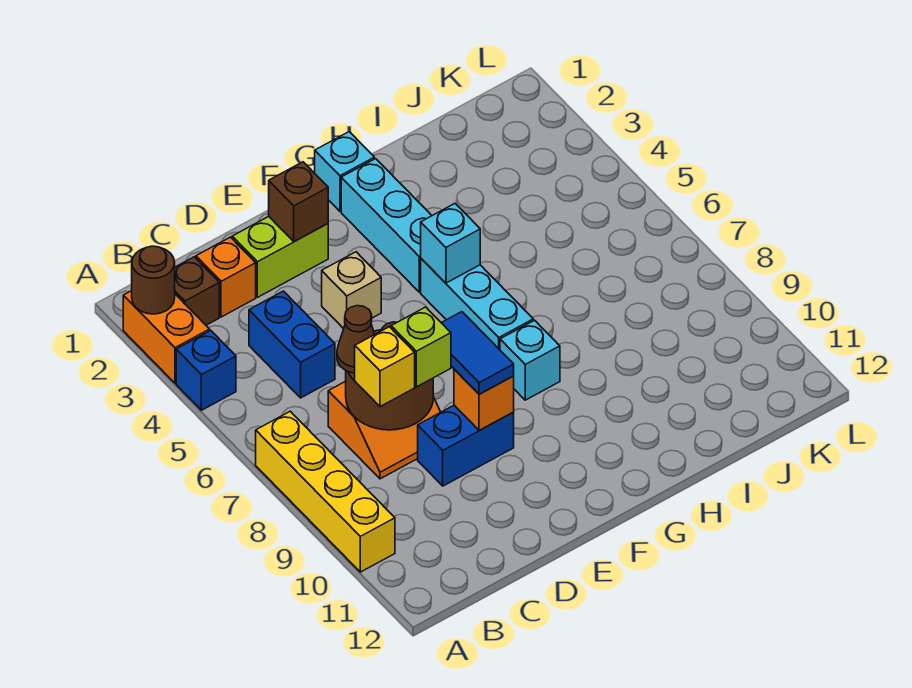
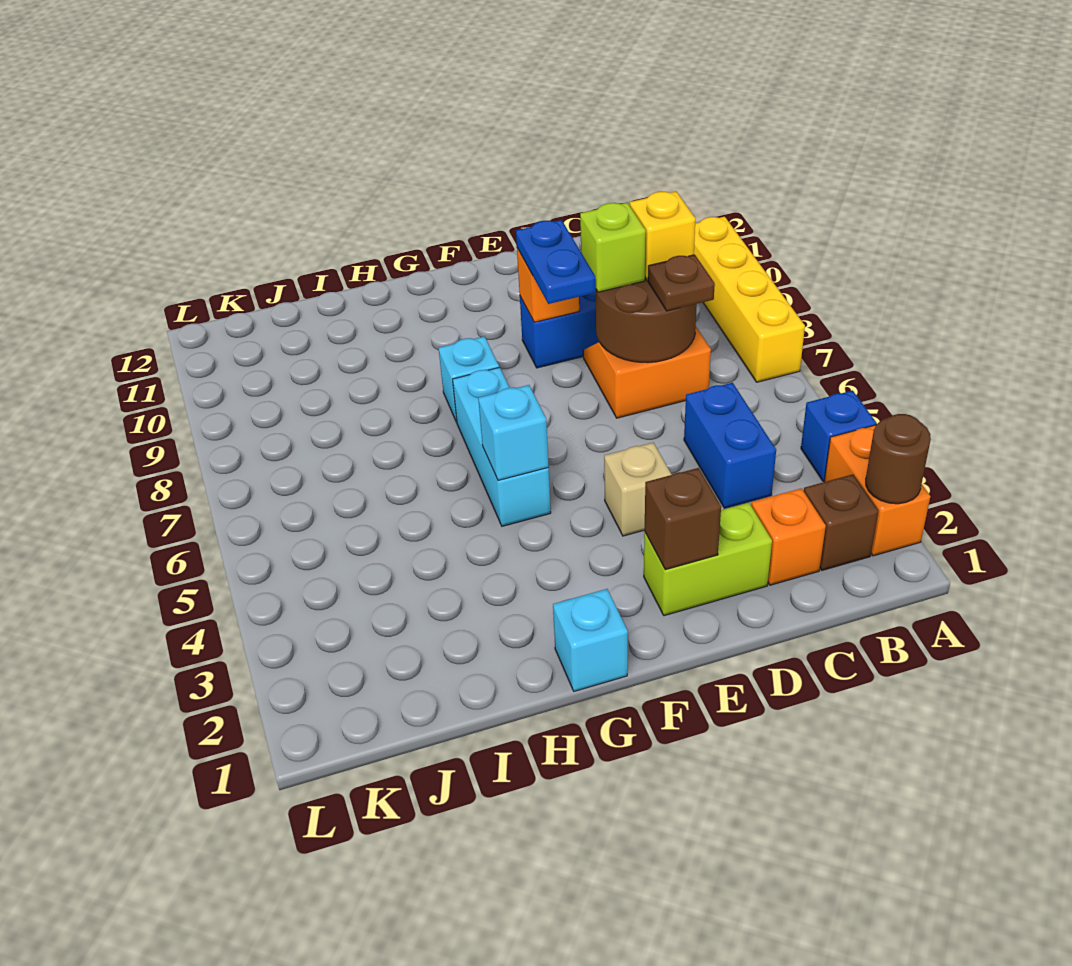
brown 1x1 cone [337,306,375,373] -> brown 1x1 plate [648,255,715,311]
blue 1x2 tile [442,312,514,394] -> blue 1x2 plate [516,220,596,304]
cyan 1x3 brick [341,159,432,292] -> none

